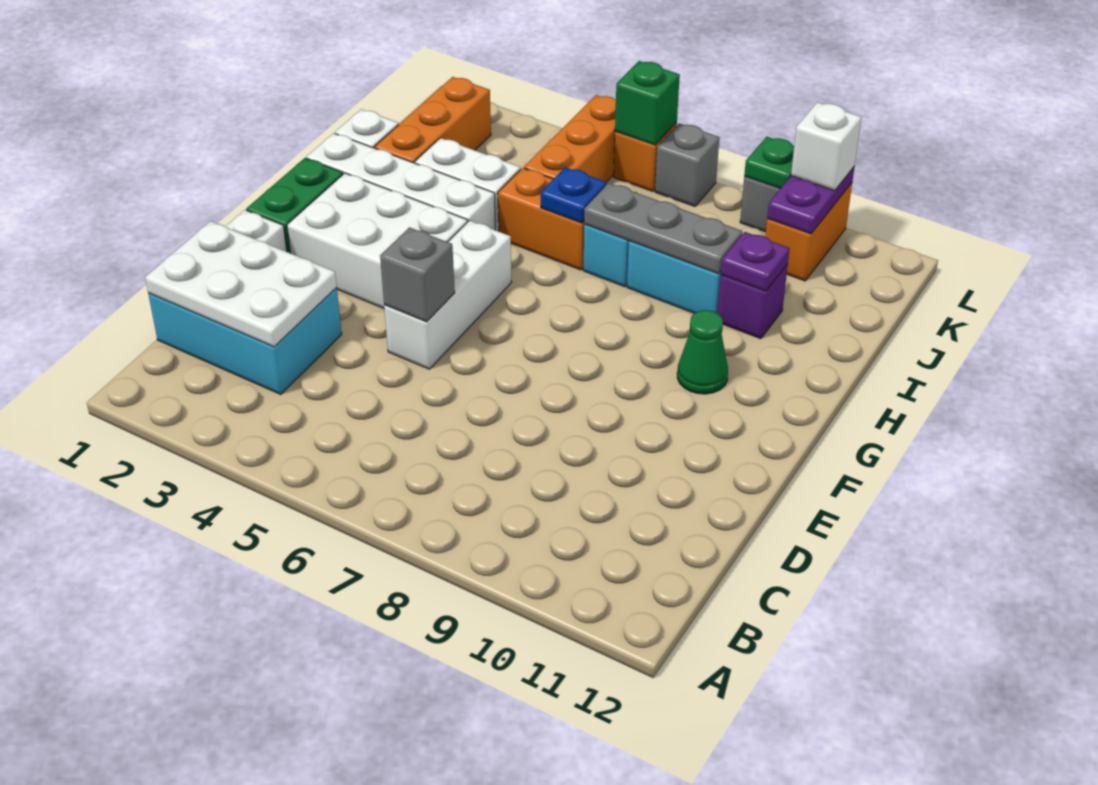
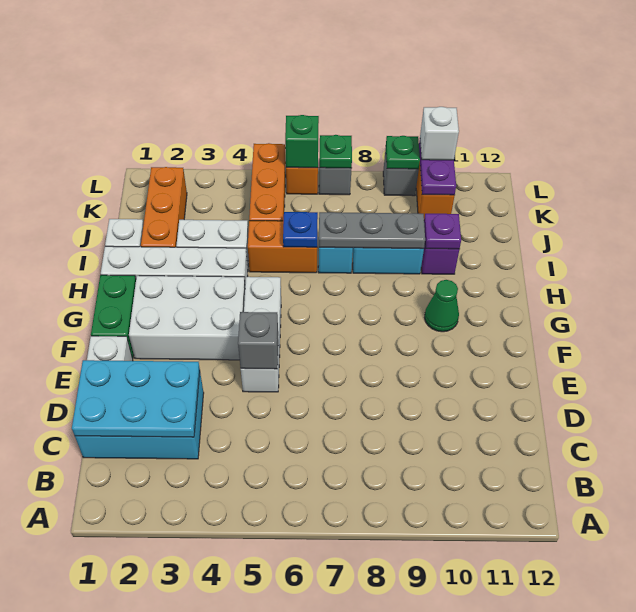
white 2x3 plate [145,221,337,347] -> cyan 2x3 plate [72,360,200,437]
none -> green 1x1 plate [320,135,352,168]

